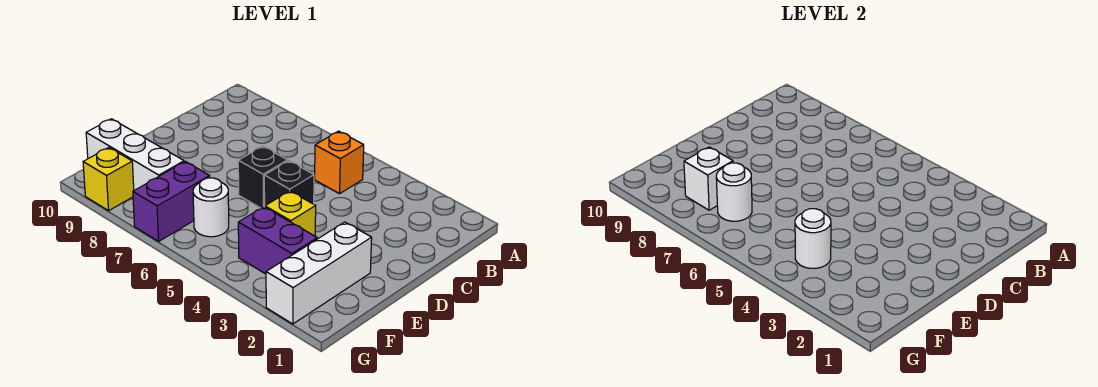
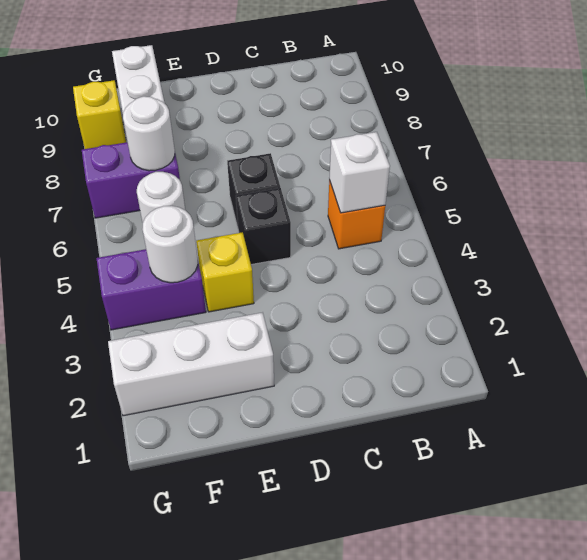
purple 1x2 brick [238,207,317,274] -> purple 1x2 brick turned to [96,249,206,330]
white 1x1 brick [684,147,733,210] -> white 1x1 brick moved to [329,132,390,213]

